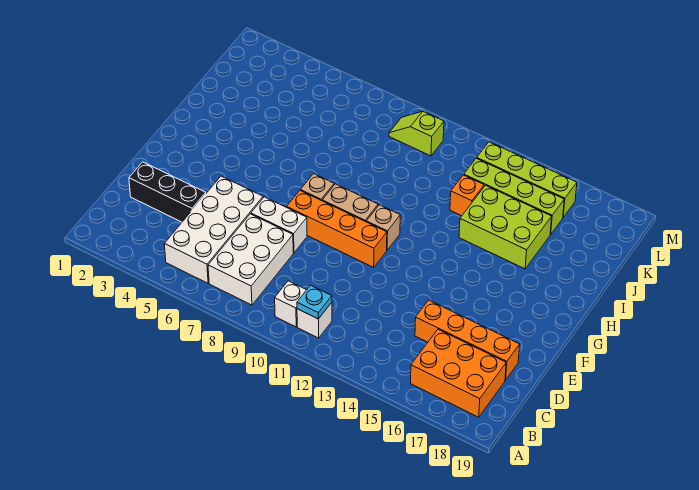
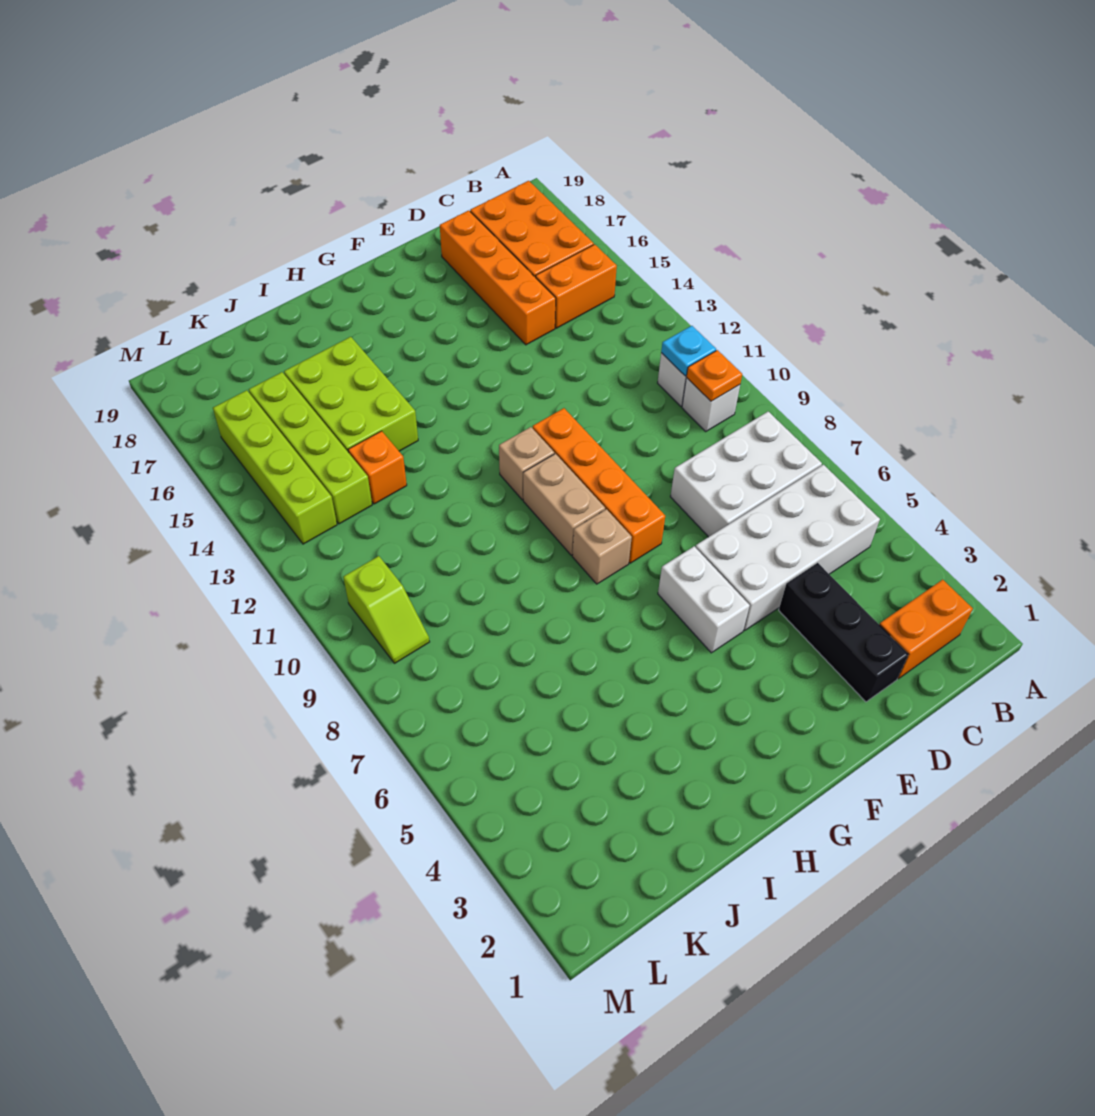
none -> orange 1x2 brick [879,580,973,679]
none -> orange 1x1 plate [686,350,742,401]
none -> orange 1x2 brick [536,244,617,328]
white 1x2 brick [251,197,307,253] -> white 1x2 brick moved to [658,546,750,653]

